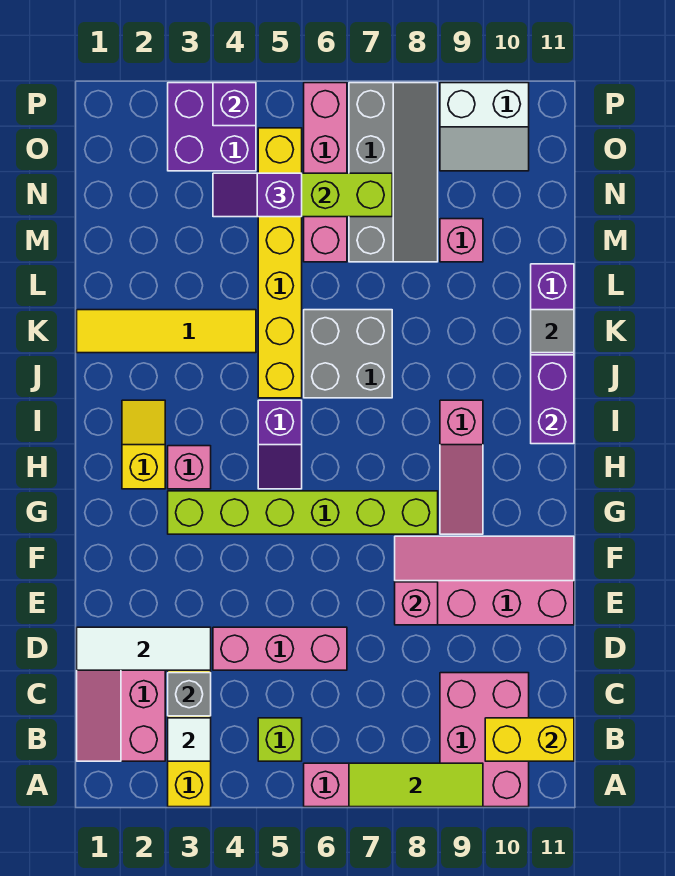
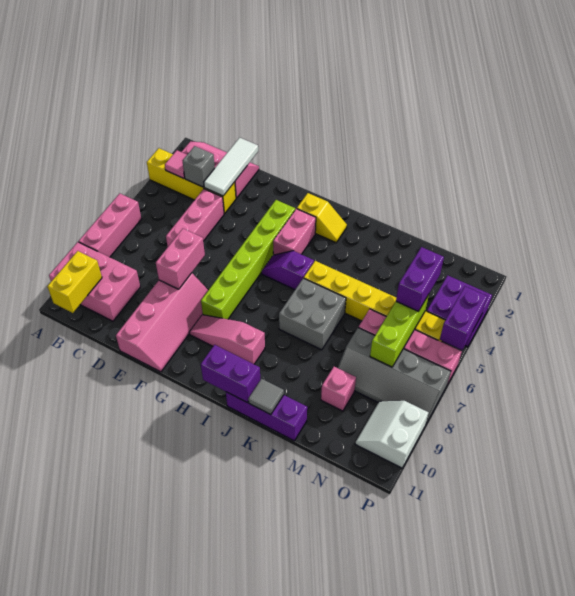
lime 1x3 tile [349,763,483,807] -> none
white 1x1 tile [168,718,211,761] -> pink 1x1 tile [165,150,187,179]
lime 1x1 brick [258,718,302,761] -> none
pink 1x1 brick [395,582,438,625] -> pink 1x2 brick [156,229,205,289]
pink 1x1 brick [168,446,211,489] -> pink 1x2 brick [273,209,316,255]
yellow 1x4 tile [77,310,256,353] -> none
purple 1x2 slope [213,173,302,217] -> purple 1x2 brick [396,247,444,311]
purple 1x1 brick [213,83,256,126] -> purple 1x2 brick [440,286,487,350]

